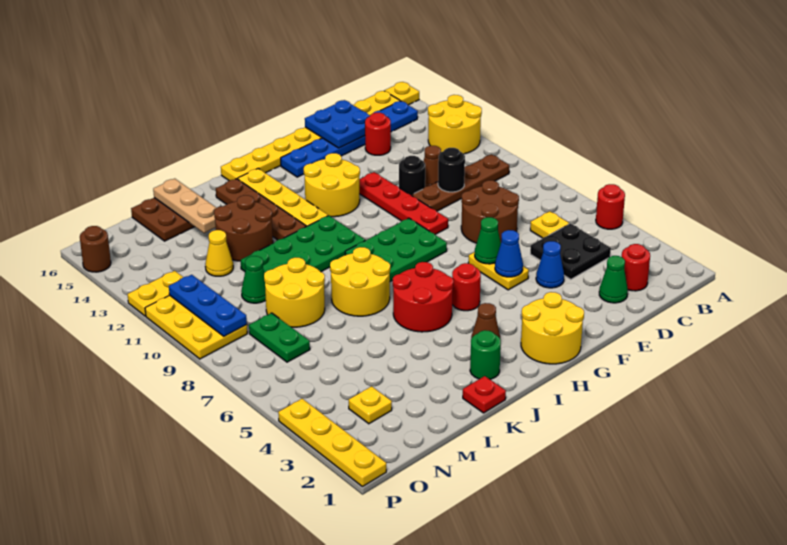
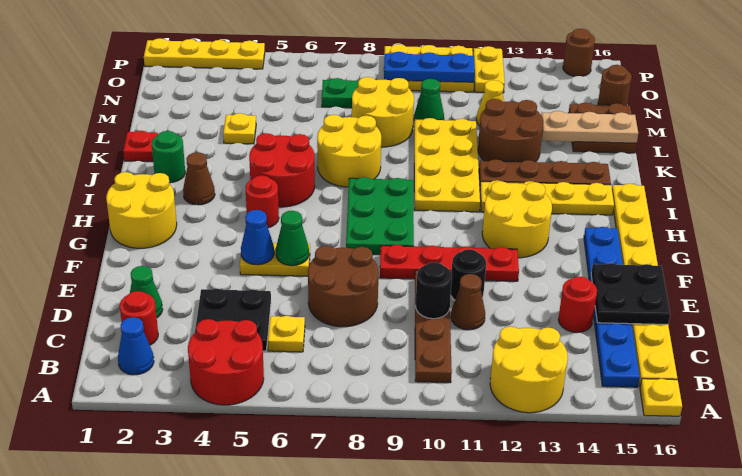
red 1x1 round brick [596,184,625,229] -> red 2x2 round brick [188,319,264,405]
blue 2x2 plate [305,100,370,148] -> black 2x2 plate [591,263,670,324]
blue 1x1 cone [536,241,564,288] -> blue 1x1 cone moved to [118,317,154,375]
green 2x4 plate [241,216,365,272] -> yellow 2x4 plate [414,118,480,212]
yellow 1x1 plate [349,386,392,424] -> yellow 1x1 plate moved to [223,113,256,144]
none -> brown 1x1 round brick [598,65,632,106]

